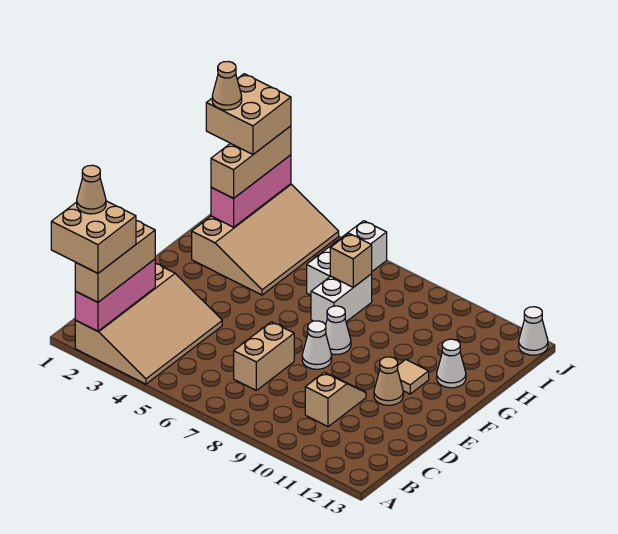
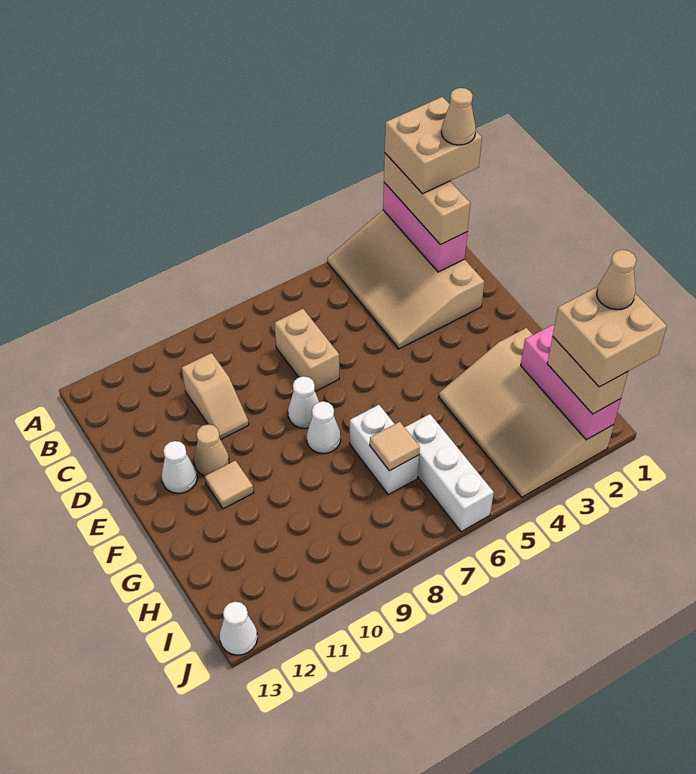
white 1x1 cone [437,339,466,388] -> white 1x1 cone moved to [162,441,197,493]
tan 1x3 brick [211,126,291,198] -> tan 1x2 brick [547,337,628,414]
tan 1x1 brick [330,234,372,287] -> tan 1x1 tile [370,422,420,471]

